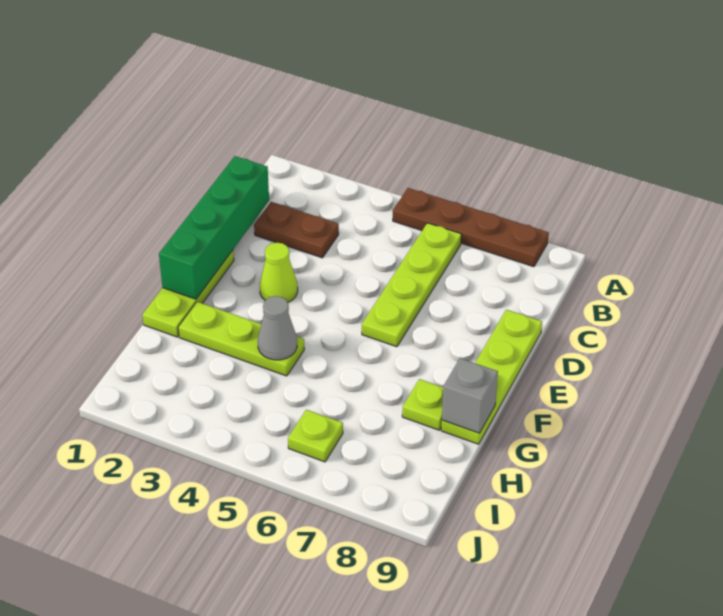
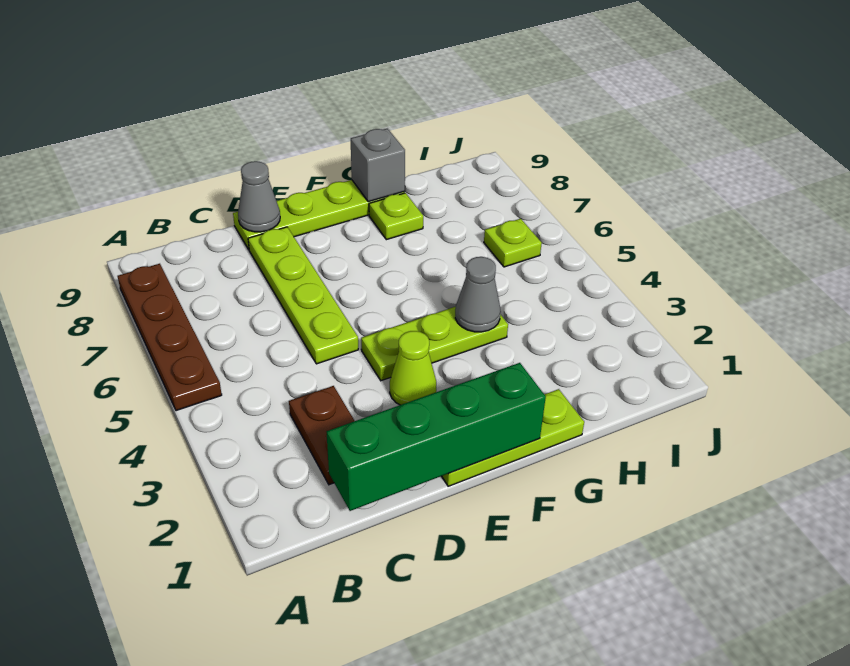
lime 1x4 plate [362,223,461,347] -> lime 1x4 plate turned to [248,227,358,364]
none -> grey 1x1 cone [238,161,280,232]
lime 1x3 plate [178,302,304,376] -> lime 1x3 plate turned to [361,307,508,381]

